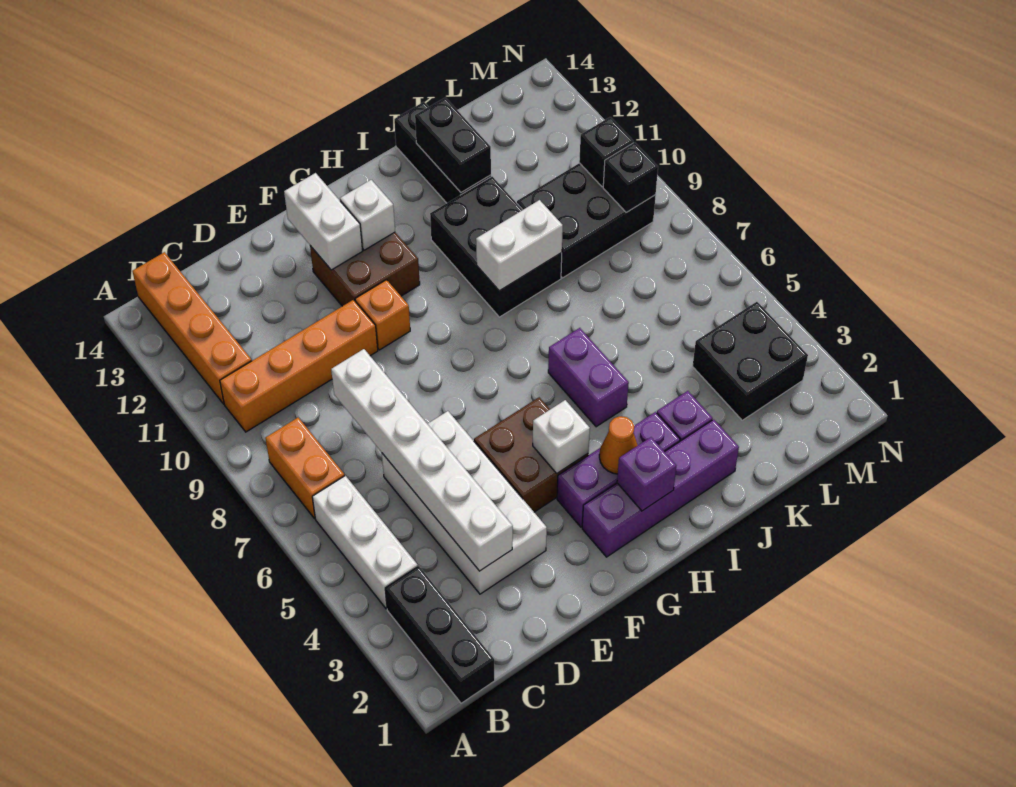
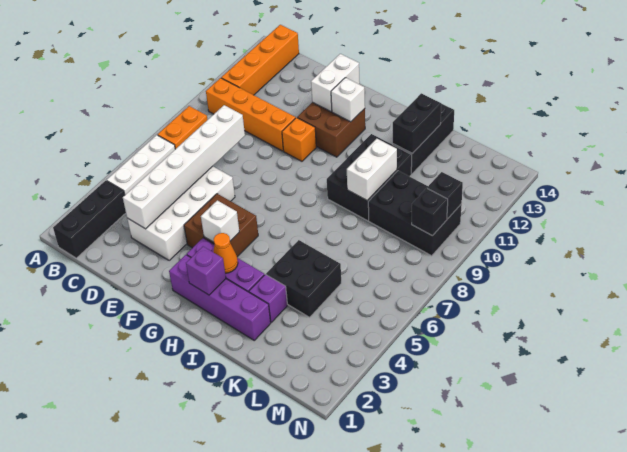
purple 1x2 brick [548,328,629,427] -> none
white 1x2 brick [476,200,563,291] -> white 1x2 brick turned to [347,139,397,201]
black 2x2 brick [693,302,808,420] -> black 2x2 brick moved to [266,240,341,317]

